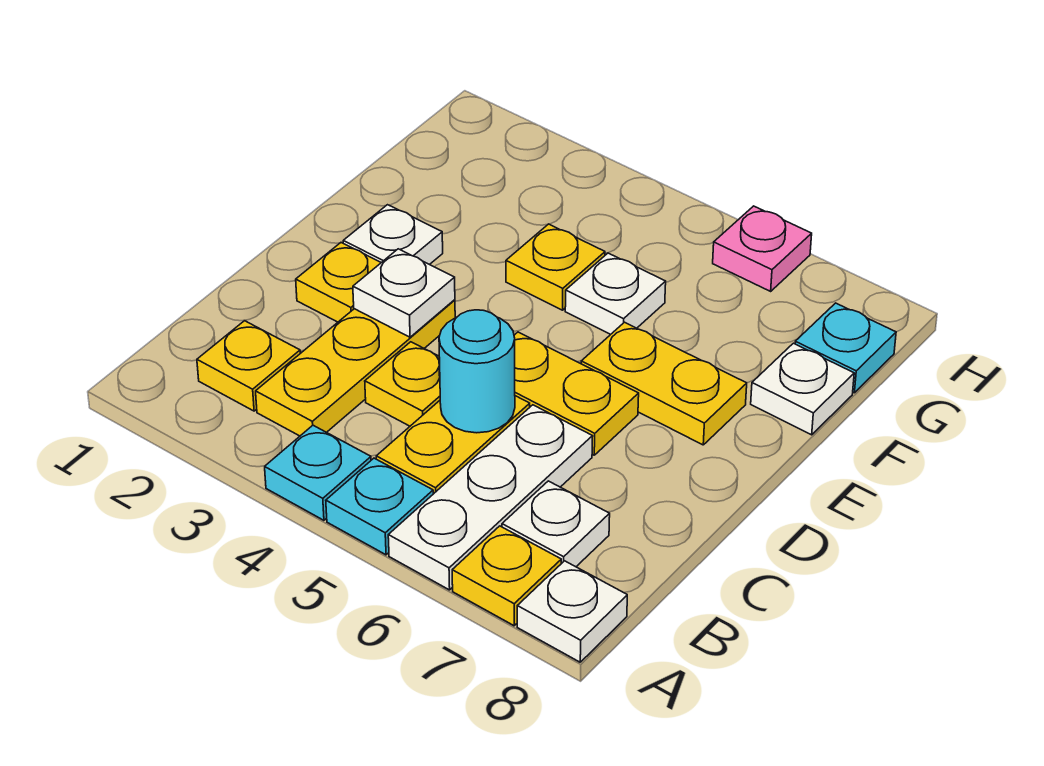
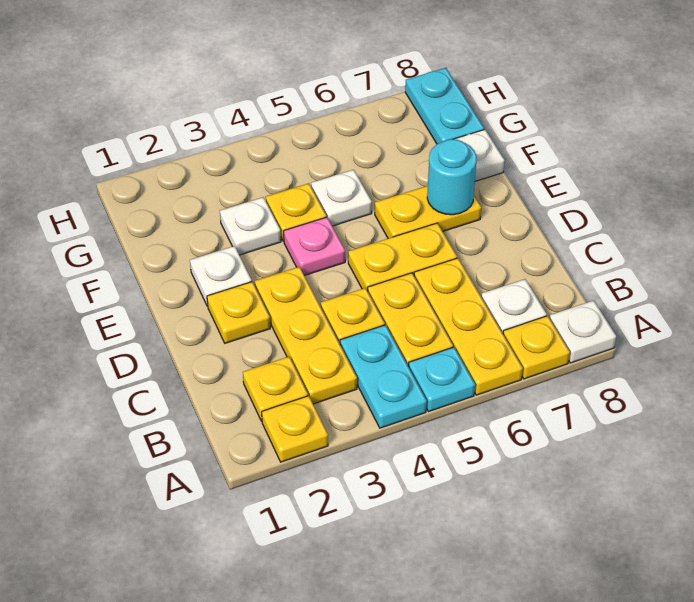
none -> yellow 1x1 plate [262,396,328,462]
cyan 1x1 plate [265,425,371,520] -> cyan 1x2 plate [340,325,427,428]
white 1x3 plate [388,405,593,590] -> yellow 1x3 plate [414,258,523,395]
cyan 1x1 round brick [439,310,515,433] -> cyan 1x1 round brick moved to [427,139,477,215]
white 1x1 plate [353,249,455,337] -> white 1x1 plate moved to [220,197,281,255]
cyan 1x1 plate [795,303,896,393] -> cyan 1x2 plate [405,68,484,144]
pink 1x1 plate [713,206,812,291] -> pink 1x1 plate moved to [284,217,345,276]

